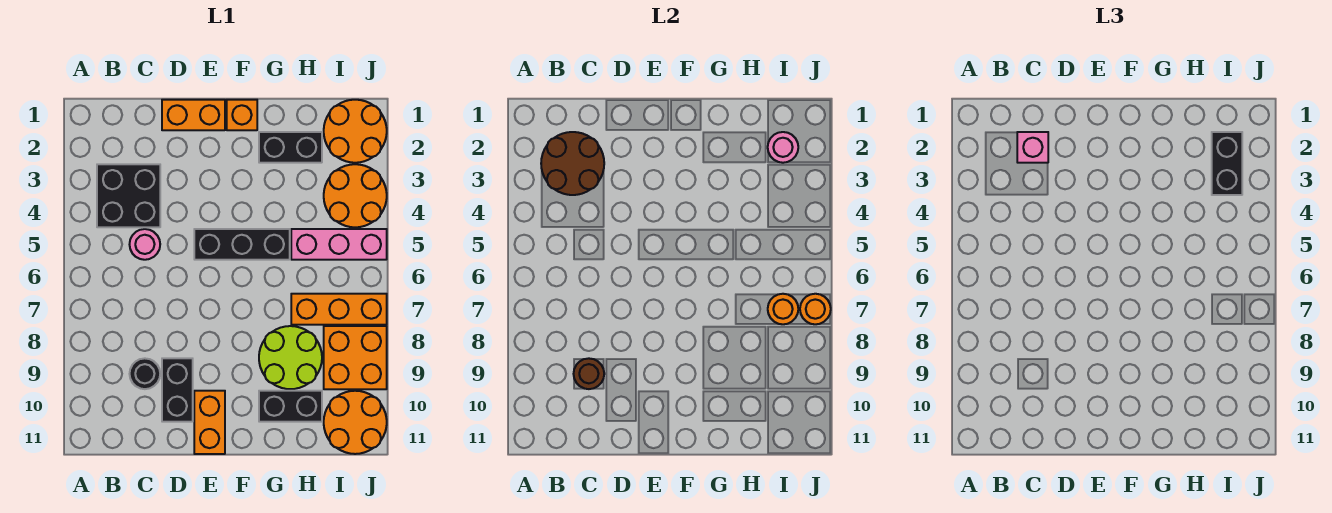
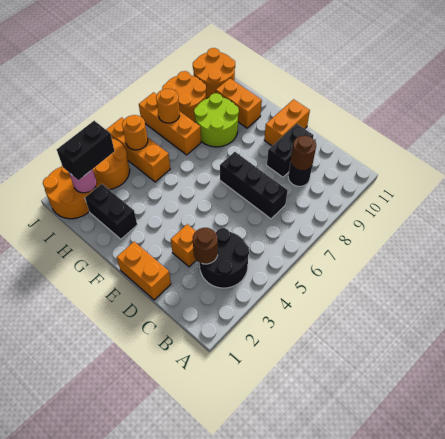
brown 2x2 round brick [541,132,604,195] -> brown 1x1 round brick [193,228,218,264]
black 2x2 brick [97,164,160,227] -> black 2x2 round brick [200,228,249,288]
pink 1x1 brick [1017,132,1048,163] -> none
pink 1x1 round brick [130,229,160,260] -> none
black 1x3 brick [194,229,290,260] -> black 1x3 brick moved to [220,152,288,219]
orange 1x1 brick [227,100,257,130] -> orange 1x1 brick moved to [171,224,196,267]
black 1x2 brick [259,391,322,422] -> orange 1x2 brick [216,78,262,128]
pink 1x3 brick [291,229,387,260] -> orange 1x3 brick [106,117,170,182]
orange 2x2 brick [324,326,387,389] -> orange 2x2 round brick [162,71,206,122]
orange 1x1 round brick [800,294,831,324] -> orange 1x1 round brick moved to [122,115,148,150]

